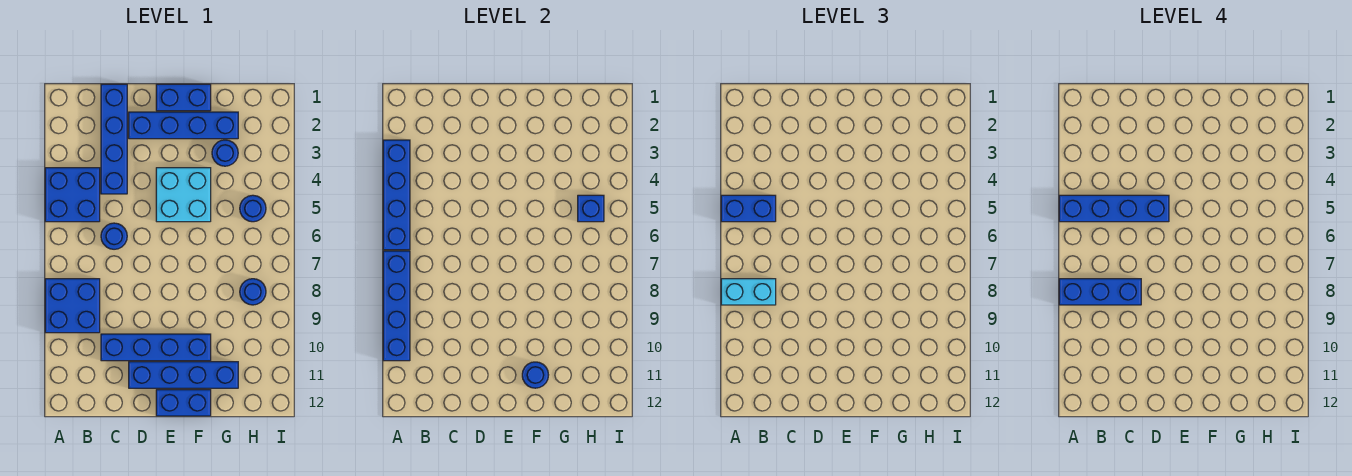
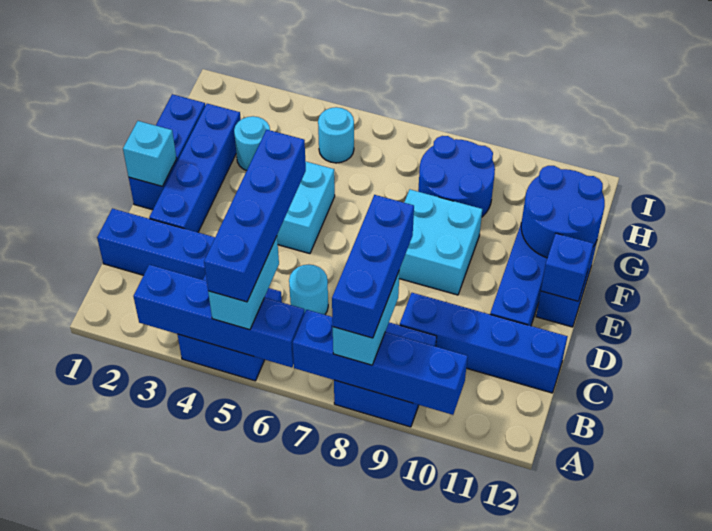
blue 1x2 brick [721,195,776,222] -> cyan 1x2 brick [208,236,279,330]
blue 1x1 round brick [101,223,127,249] -> cyan 1x1 round brick [289,264,328,315]
blue 1x4 brick [101,334,211,361] -> blue 1x4 brick turned to [400,293,568,393]
blue 1x2 brick [156,84,211,111] -> blue 1x3 brick [129,94,205,210]
none -> cyan 1x1 brick [123,121,177,186]
none -> cyan 2x2 brick [399,190,482,295]
blue 1x1 round brick [522,362,548,388] -> blue 2x2 round brick [521,166,605,258]
blue 1x1 round brick [212,140,238,166] -> cyan 1x1 round brick [234,116,270,171]
blue 1x1 round brick [240,195,266,222] -> cyan 1x1 round brick [318,107,354,163]
blue 1x1 brick [578,195,604,222] -> blue 1x1 brick moved to [541,233,593,301]
blue 1x1 round brick [240,279,266,305] -> blue 2x2 round brick [418,136,495,217]

